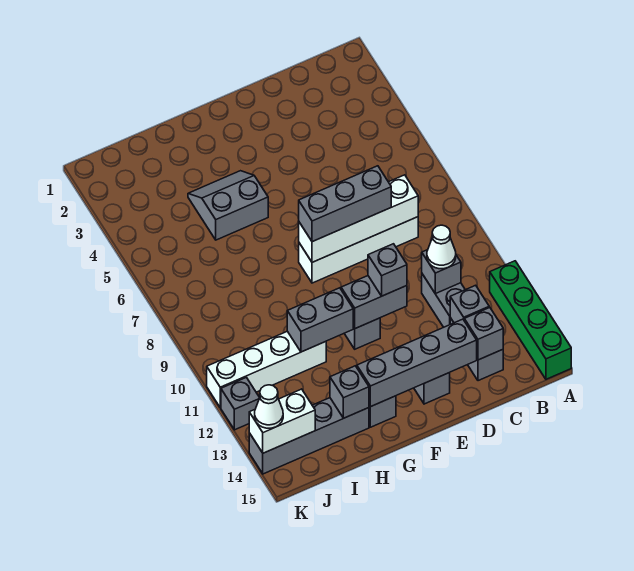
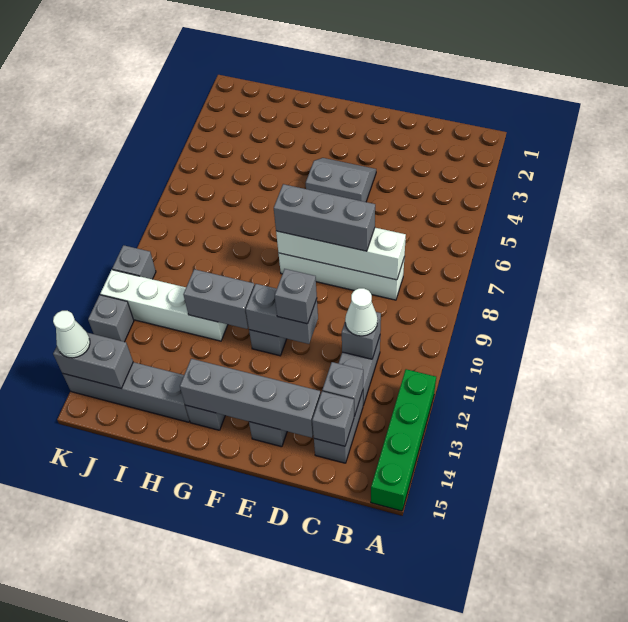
grey 2x2 slope [188,171,268,240] -> grey 2x2 slope moved to [306,158,376,202]
grey 1x1 brick [330,366,369,418] -> grey 1x1 brick moved to [112,245,156,279]
white 1x2 brick [249,389,315,453] -> grey 1x2 brick [53,333,133,388]

